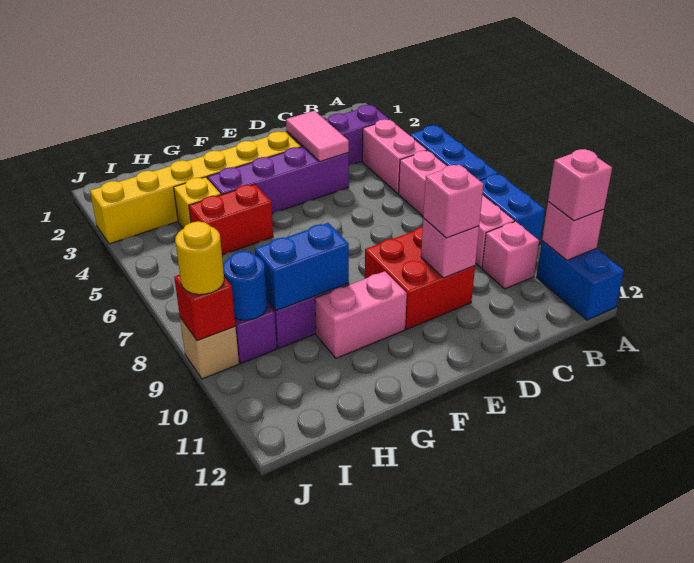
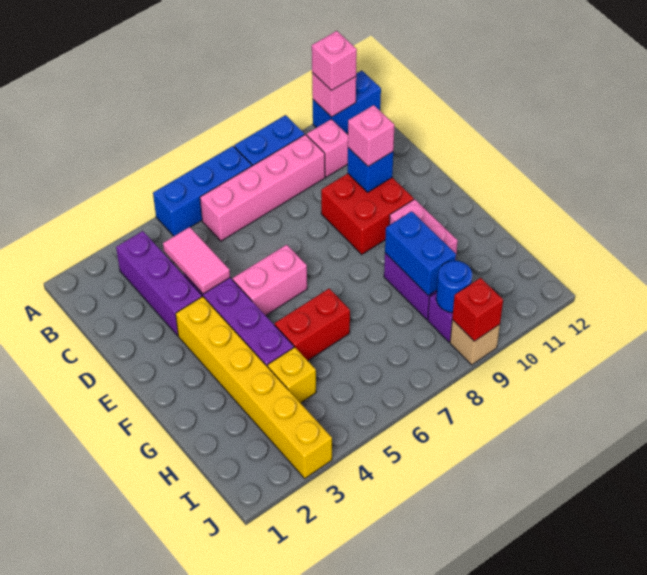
pink 1x2 brick [362,119,427,194] -> pink 1x2 brick moved to [233,245,307,316]
pink 1x2 tile [286,111,349,161] -> pink 1x2 tile turned to [163,227,230,294]
pink 1x1 brick [421,218,479,278] -> blue 1x1 brick [348,148,393,192]
red 1x2 brick [189,184,273,255] -> red 1x2 brick turned to [275,289,350,361]
yellow 1x1 round brick [175,221,224,295] -> none

